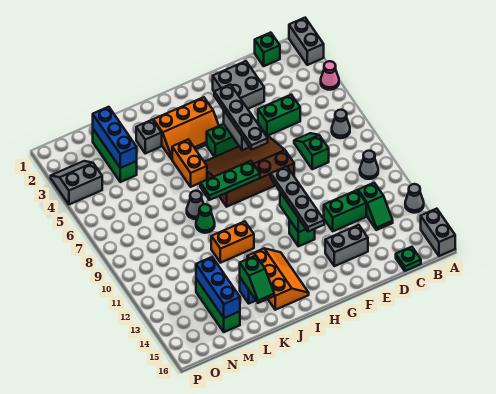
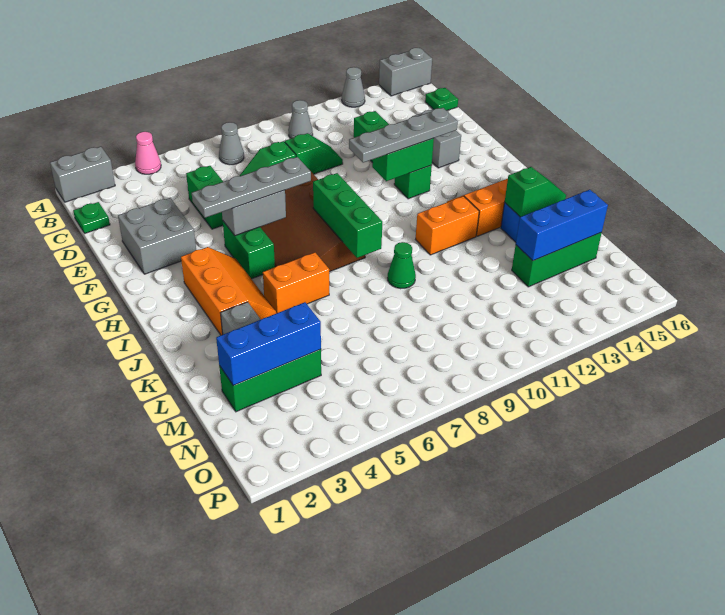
green 1x1 brick [255,33,280,66] -> green 1x1 plate [73,202,110,233]
green 1x2 slope [358,183,393,230] -> green 1x2 slope moved to [285,133,343,174]
green 1x3 plate [200,161,260,200] -> green 1x3 brick [313,173,382,258]
orange 1x2 brick [211,221,254,263] -> orange 1x2 brick turned to [416,196,479,255]
grey 1x1 cone [187,191,204,219] -> none
grey 2x2 slope [51,161,102,204] -> none

